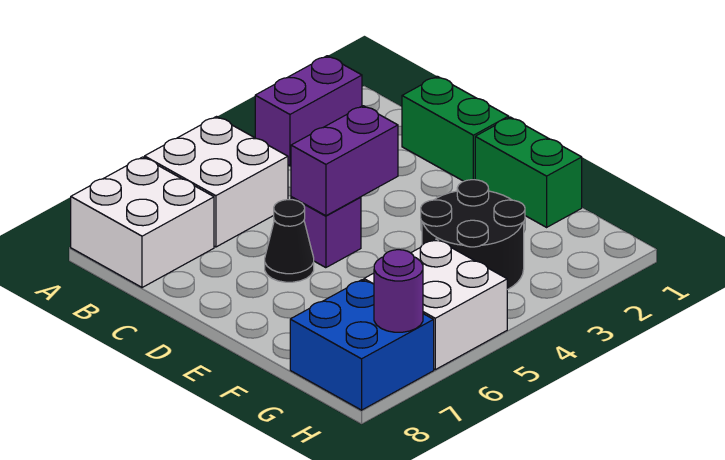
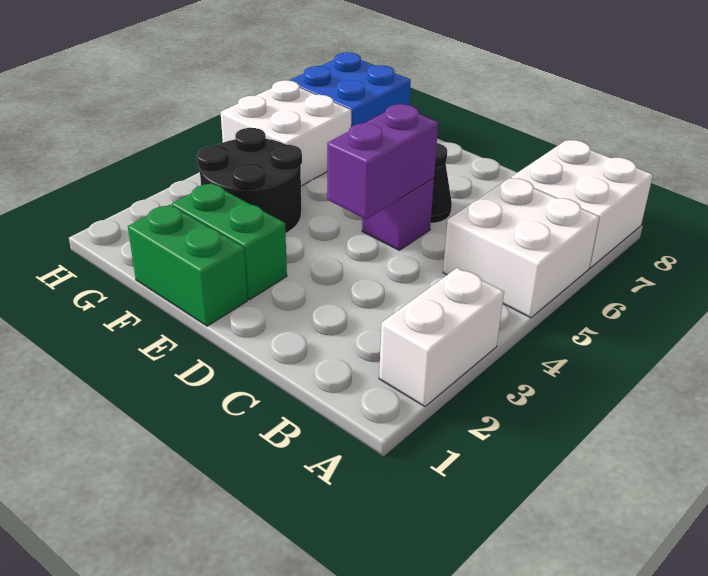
purple 1x2 brick [255,56,362,166] -> white 1x2 brick [379,268,504,407]
green 1x2 brick [402,76,509,181] -> green 1x2 brick moved to [172,183,287,300]
purple 1x1 round brick [374,250,423,332] -> none

